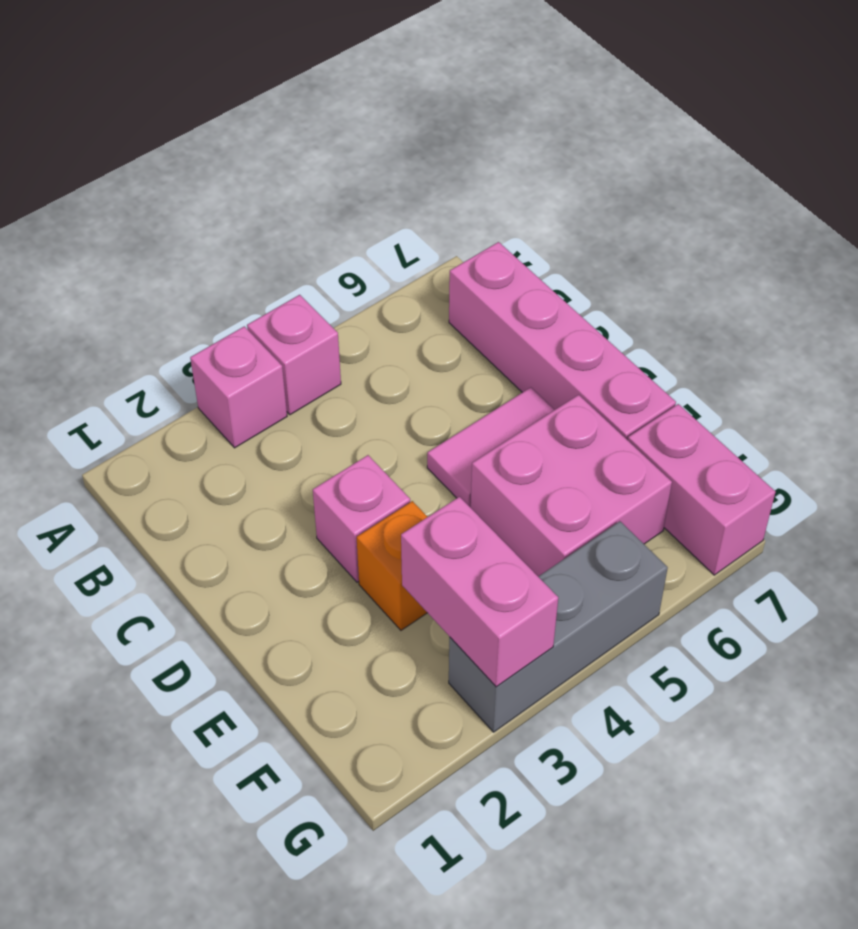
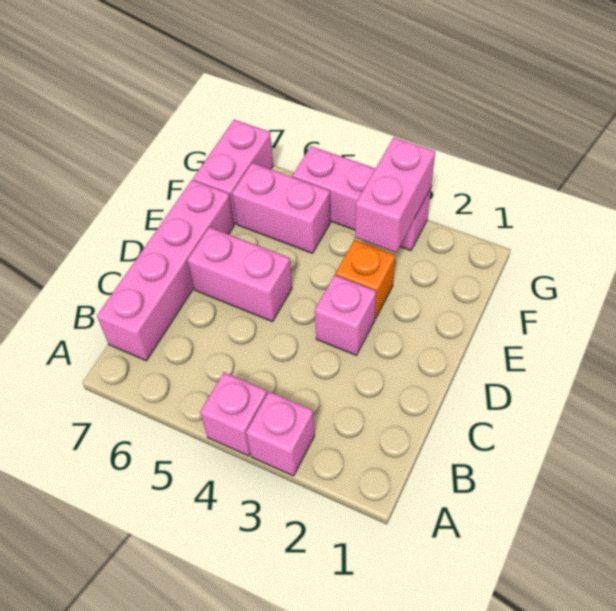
pink 1x2 tile [427,387,554,508] -> pink 1x2 brick [187,227,292,322]
pink 2x2 brick [471,395,672,576] -> pink 1x2 brick [232,163,331,253]
grey 1x3 brick [449,521,668,732] -> pink 1x3 brick [292,146,431,251]

